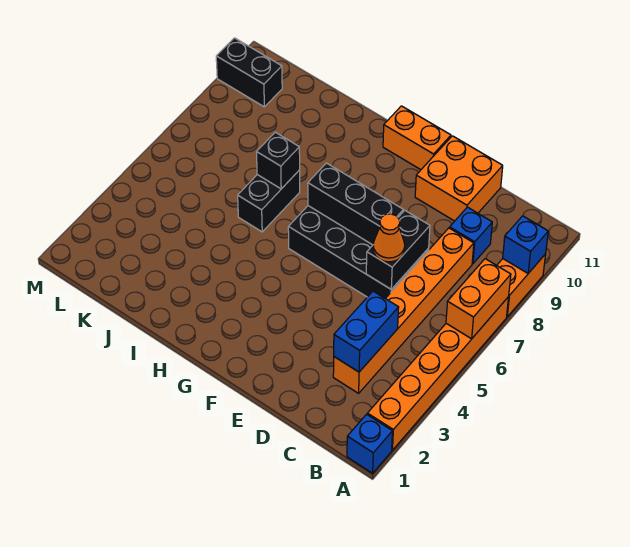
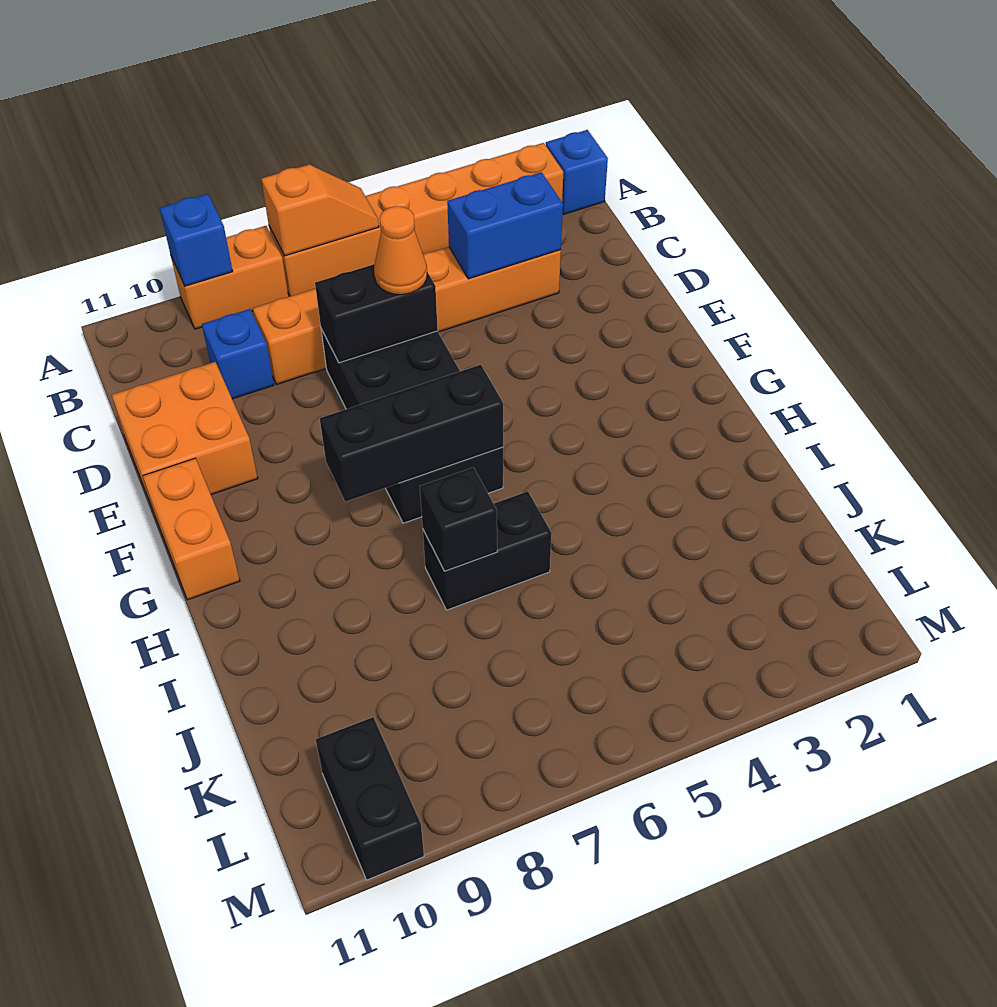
orange 1x2 brick [446,259,511,339] -> orange 1x2 slope [261,164,379,256]
black 1x3 brick [308,163,403,245] -> black 1x3 brick turned to [320,365,503,502]

